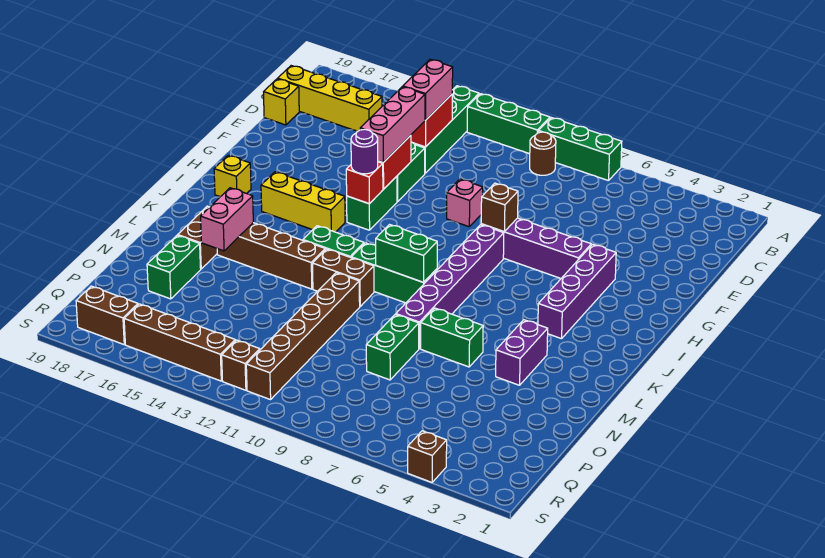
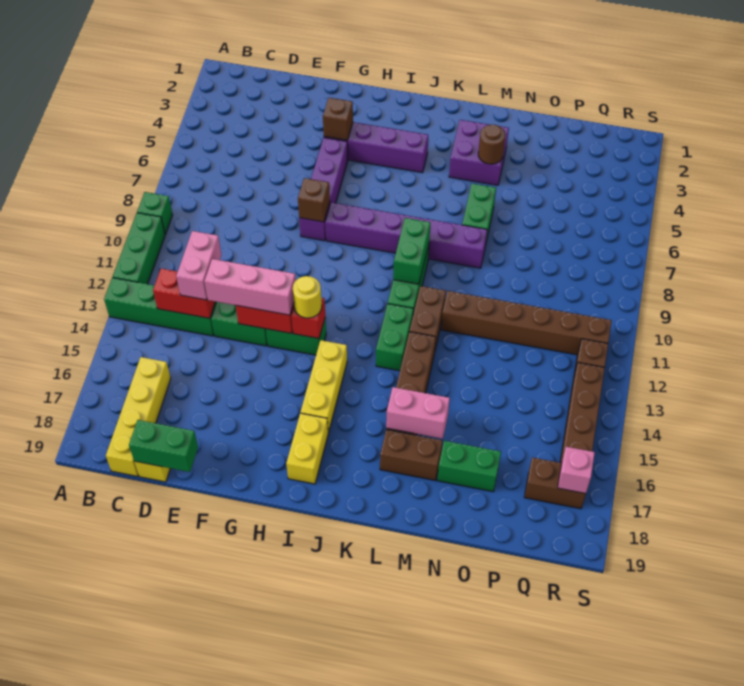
green 1x3 brick [539,118,622,181] -> green 1x1 brick [137,192,173,234]
brown 1x1 round brick [530,132,556,175] -> brown 1x1 round brick moved to [478,125,505,164]
pink 1x2 brick [403,59,453,120] -> pink 1x2 brick turned to [176,231,221,300]
pink 1x1 brick [447,179,483,227] -> pink 1x1 brick moved to [558,447,595,494]
purple 1x1 round brick [351,129,378,174] -> yellow 1x1 round brick [293,276,322,318]
yellow 1x1 brick [214,155,251,197] -> yellow 1x2 brick [286,413,328,484]
purple 1x2 brick [496,320,548,385] -> purple 2x2 brick [449,120,509,185]
green 1x2 brick [366,314,419,380] -> green 1x2 brick moved to [129,420,198,472]
brown 1x2 brick [76,286,138,344] -> brown 1x2 brick turned to [524,457,586,509]
brown 1x1 brick [408,431,447,482] -> brown 1x1 brick moved to [323,98,353,140]

